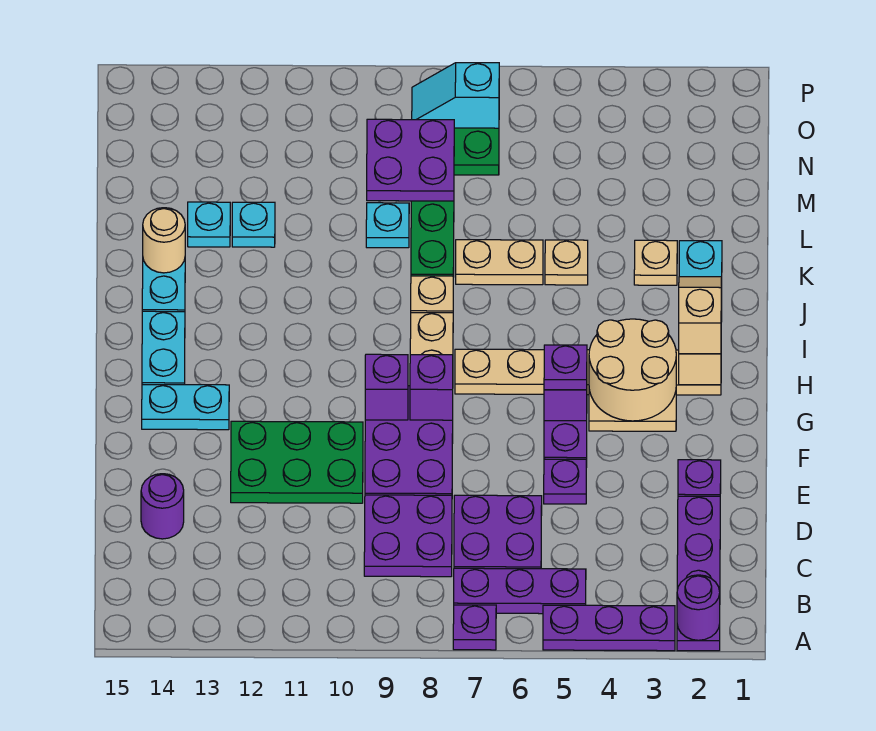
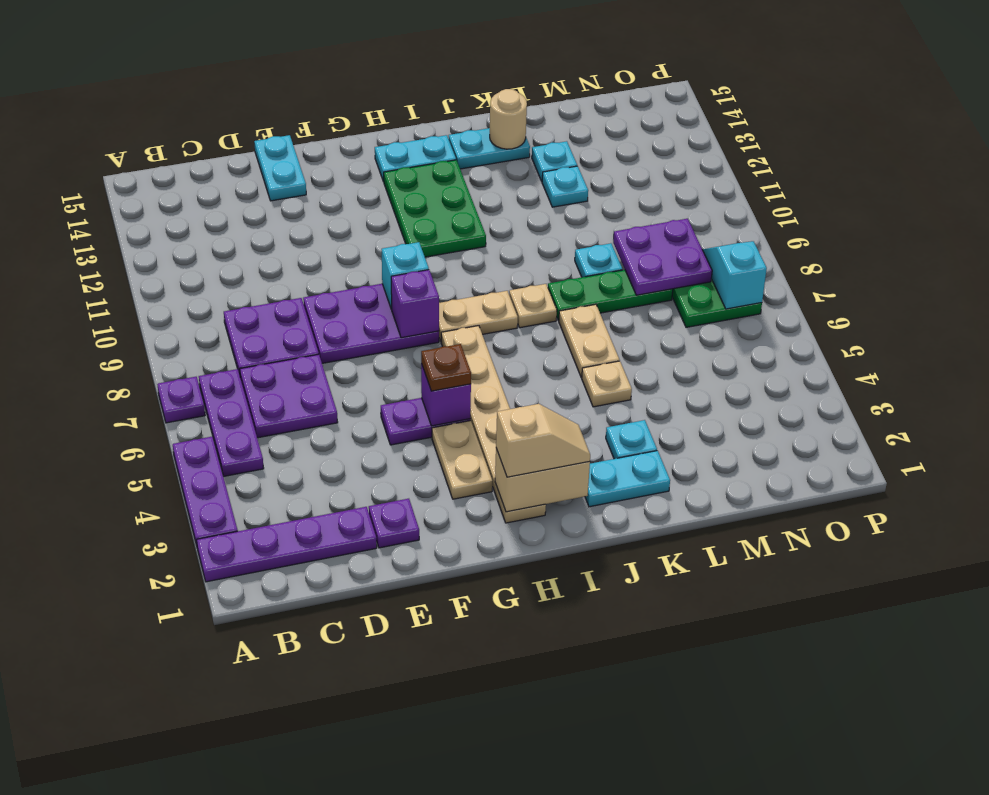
purple 1x1 round brick [677,575,720,640] -> none
purple 1x1 round brick [141,474,184,539] -> none
purple 1x1 plate [544,459,586,504] -> none
green 2x3 plate [231,421,363,503] -> green 2x3 plate moved to [384,160,486,257]
tan 2x2 round brick [589,319,676,421] -> none
purple 1x1 plate [544,345,587,390] -> brown 1x1 plate [421,344,471,391]
purple 1x1 brick [365,354,408,420] -> cyan 1x1 brick [382,242,429,309]
cyan 1x2 plate [142,384,229,430] -> cyan 1x2 plate moved to [254,135,306,201]
tan 1x1 plate [634,240,677,285] -> cyan 1x1 plate [606,420,657,459]

